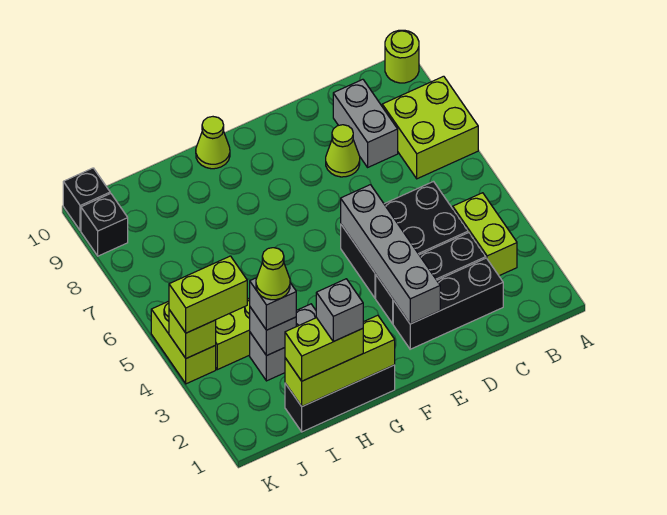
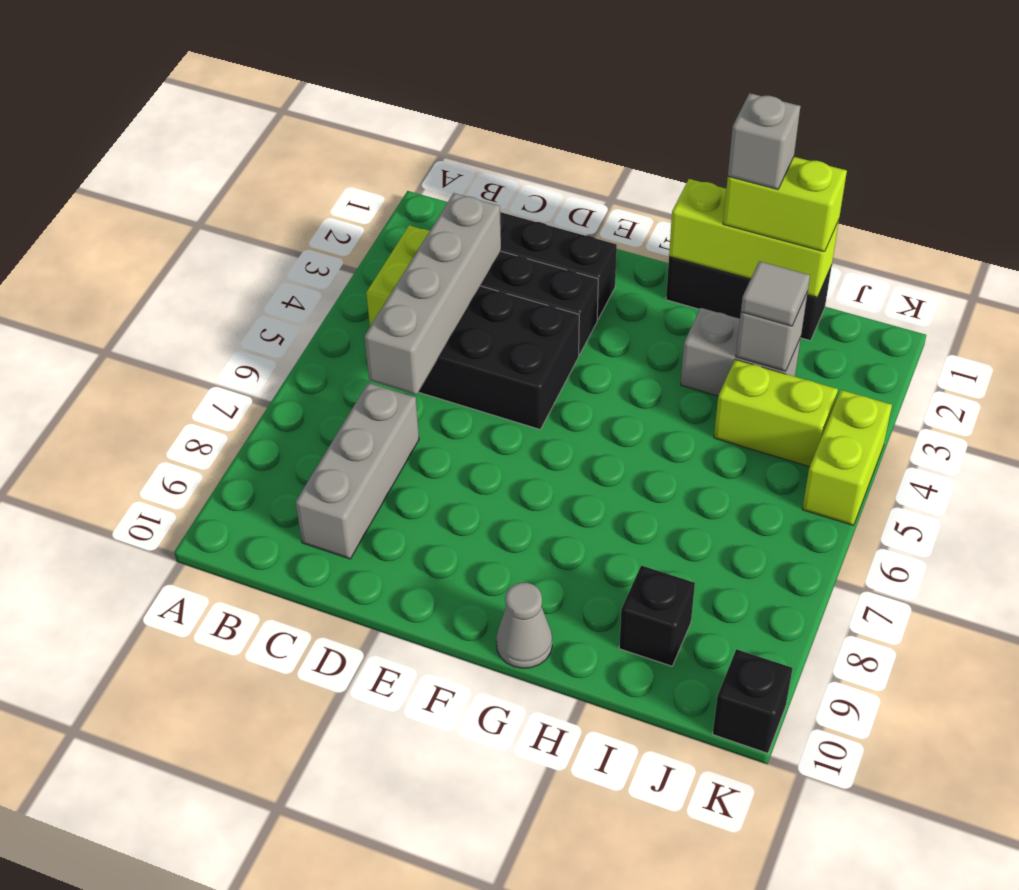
lime 2x2 brick [382,76,478,179] -> none
lime 1x1 round brick [385,30,419,83] -> none
grey 1x2 brick [333,79,398,167] -> grey 1x3 brick [295,383,419,559]
lime 1x1 cone [326,125,360,177] -> none
grey 1x4 brick [341,185,440,324] -> grey 1x4 brick moved to [364,193,501,395]
lime 1x1 cone [196,117,230,169] -> grey 1x1 cone [496,583,552,668]
grey 1x1 brick [250,278,296,330] -> grey 1x1 tile [741,261,810,326]
lime 1x1 cone [256,248,290,300] -> none
lime 1x2 brick [169,256,247,333] -> none
lime 1x1 brick [169,310,216,358] -> none
black 1x1 brick [81,193,128,256] -> black 1x1 brick moved to [619,565,695,666]

